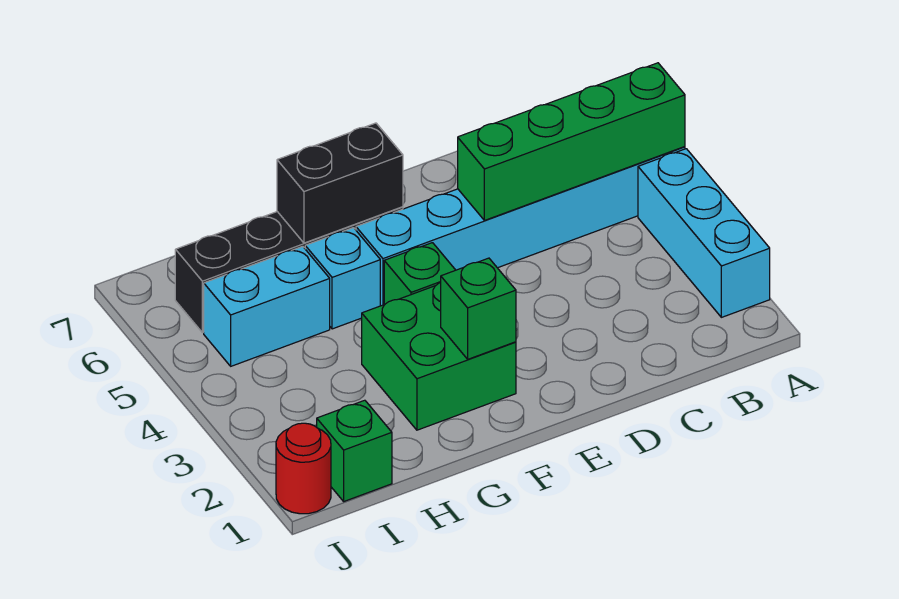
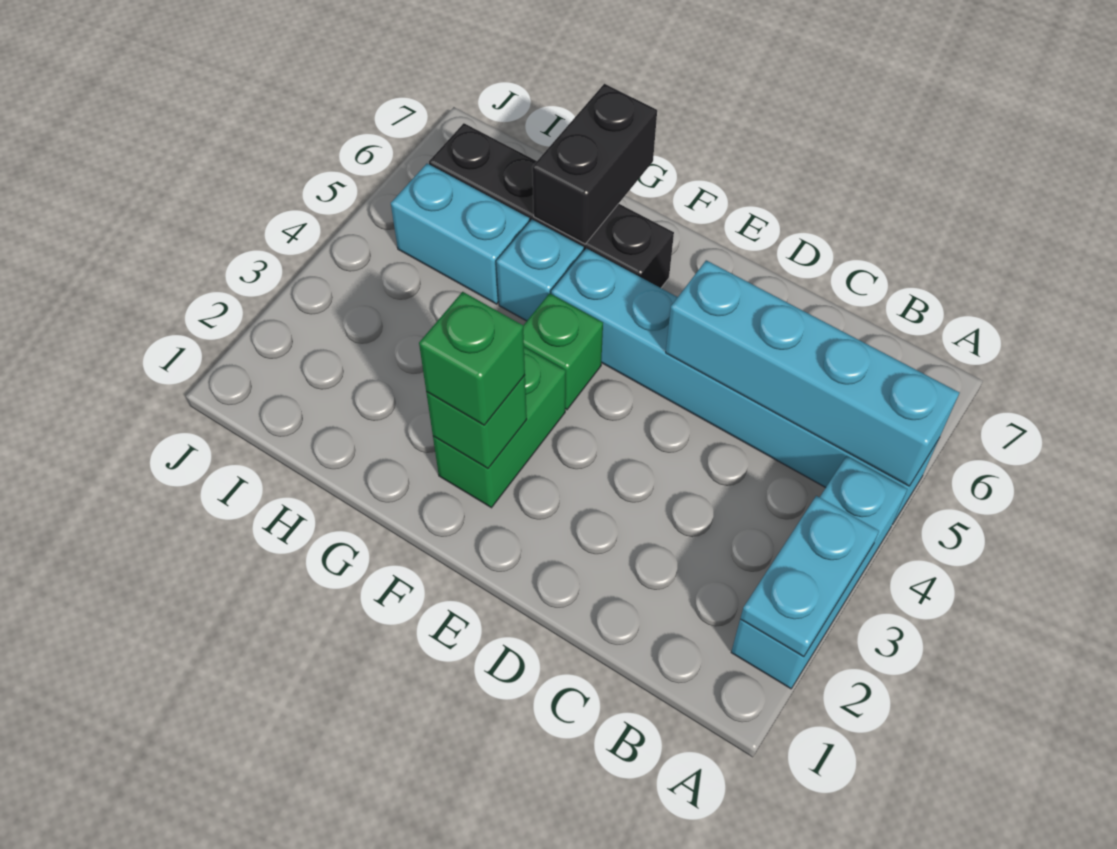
none -> cyan 1x2 plate [740,496,879,657]
green 1x4 brick [458,63,685,220] -> cyan 1x4 brick [666,260,960,486]
green 2x2 brick [362,283,516,430] -> green 1x2 brick [433,347,566,508]
black 1x2 brick [277,123,403,243] -> black 1x2 brick turned to [532,84,657,244]
green 1x1 brick [317,400,392,501] -> green 1x1 brick moved to [419,292,525,425]
red 1x1 round brick [276,423,331,514] -> none

